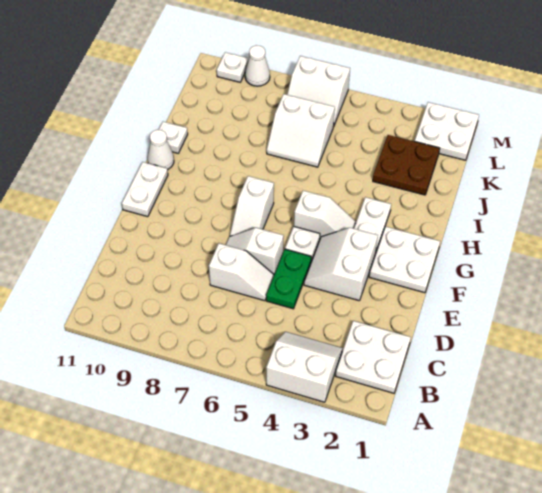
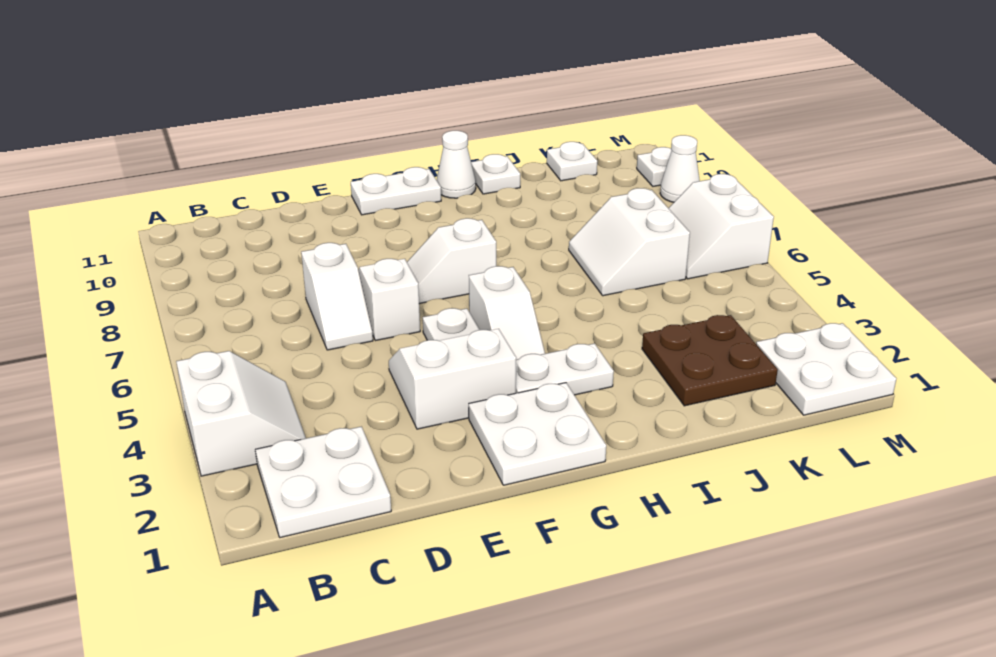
green 1x2 plate [266,249,311,309] -> none
none -> white 1x1 plate [547,142,597,181]

